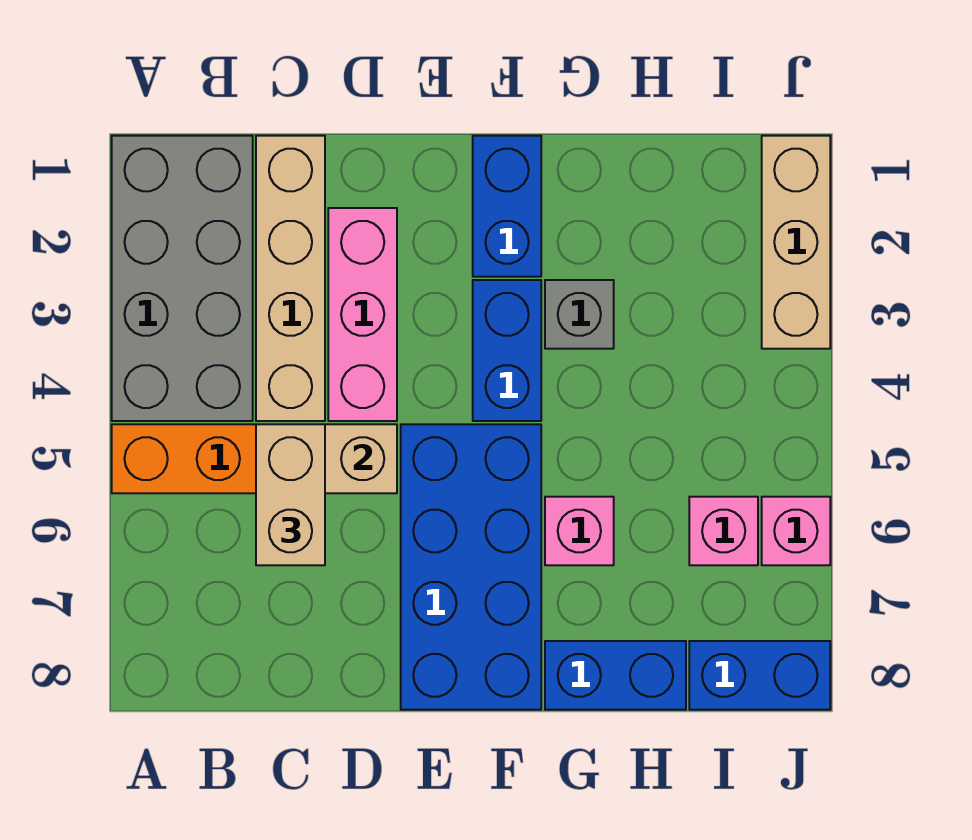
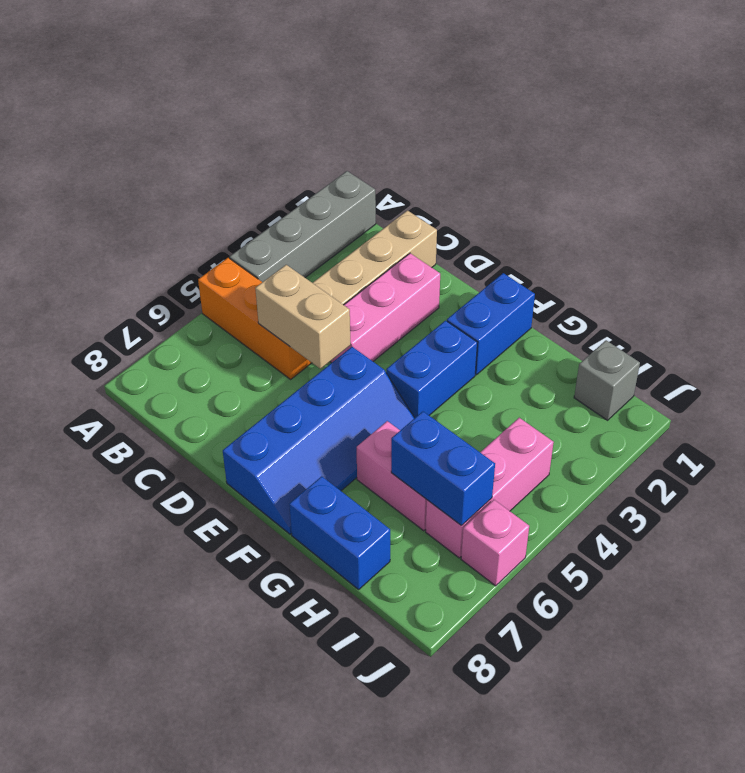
grey 2x4 brick [112,136,253,421] -> grey 1x4 brick [230,171,376,282]
tan 1x2 brick [256,424,325,565] -> none
blue 2x4 brick [401,424,541,710] -> blue 2x4 slope [223,347,414,534]
grey 1x1 brick [545,280,614,349] -> grey 1x1 brick moved to [574,340,640,420]
pink 1x1 brick [545,497,614,565] -> pink 1x2 brick [357,421,427,531]
pink 1x1 brick [689,497,758,565] -> pink 1x3 brick [426,418,554,558]
blue 1x2 brick [689,641,830,710] -> blue 1x2 brick moved to [391,412,495,526]
tan 1x3 brick [762,136,830,349] -> none

